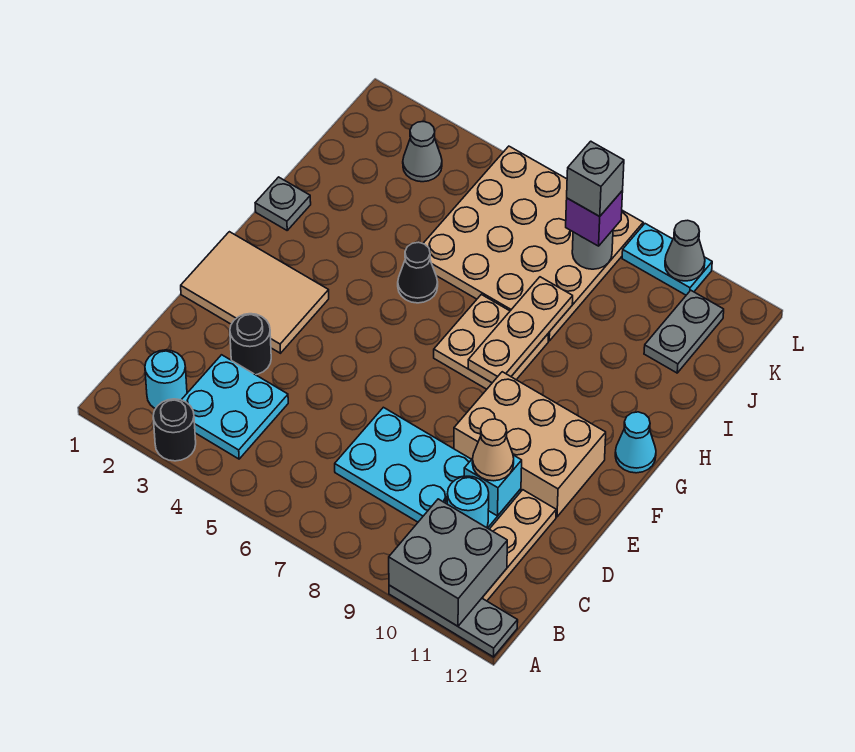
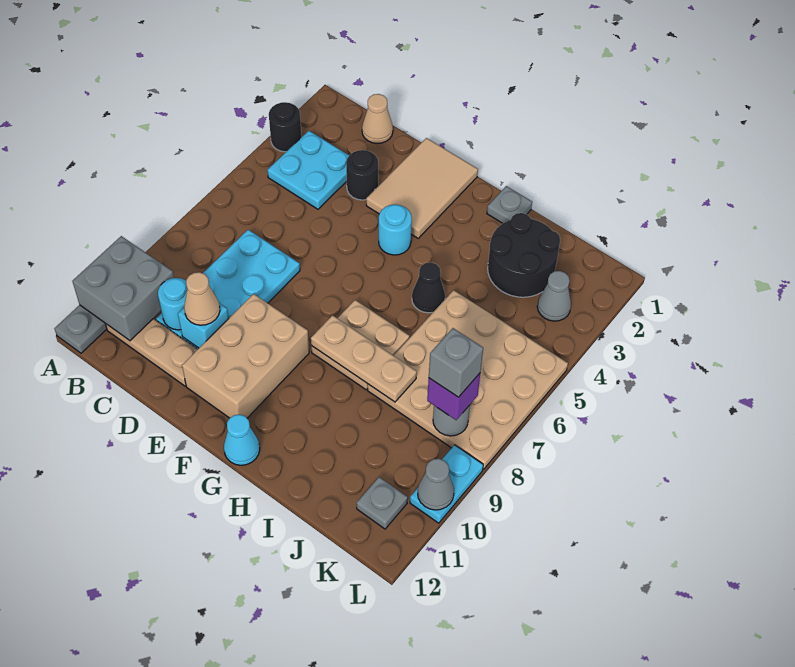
cyan 1x1 round brick [145,350,187,409] -> cyan 1x1 round brick moved to [379,204,412,255]
none -> tan 1x1 cone [362,94,393,143]
none -> black 2x2 round brick [488,213,560,297]
grey 1x2 plate [644,290,724,373] -> grey 1x1 plate [357,477,408,529]

